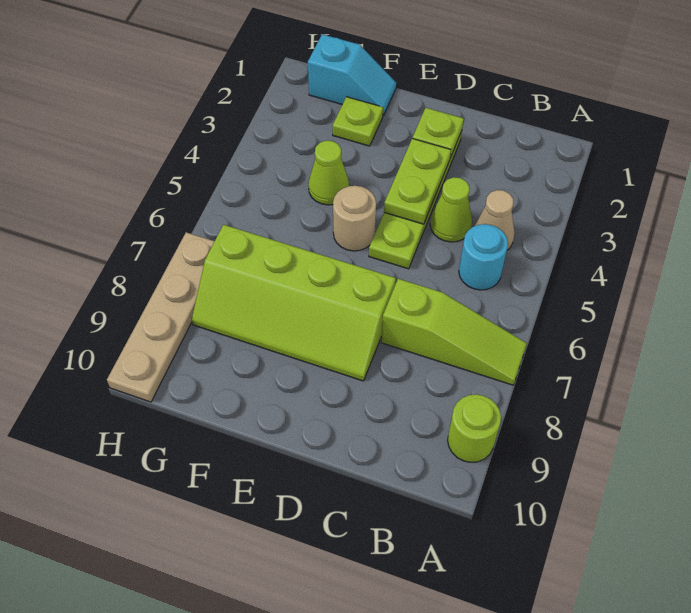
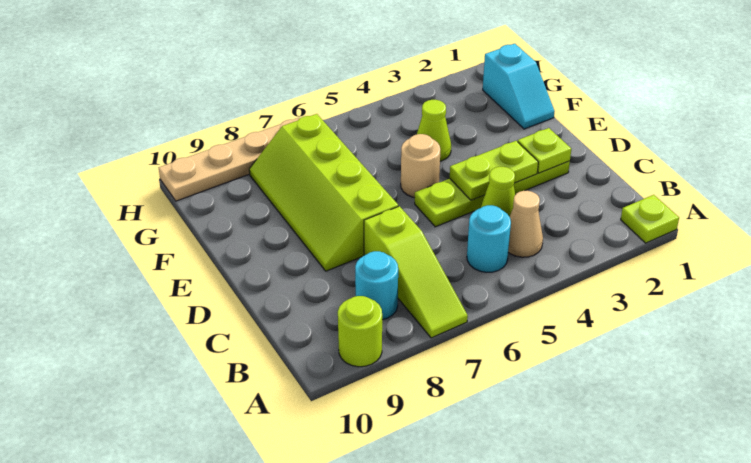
none -> cyan 1x1 round brick [355,251,398,320]
lime 1x1 plate [333,97,383,146] -> lime 1x1 plate moved to [621,195,679,243]

